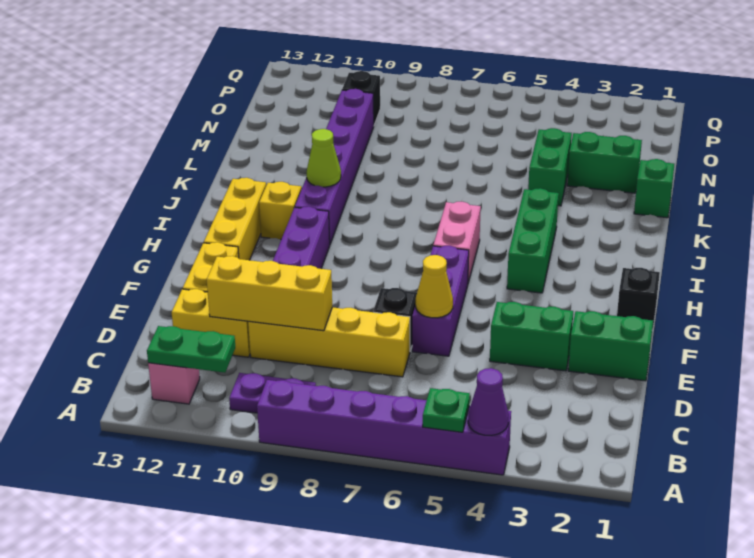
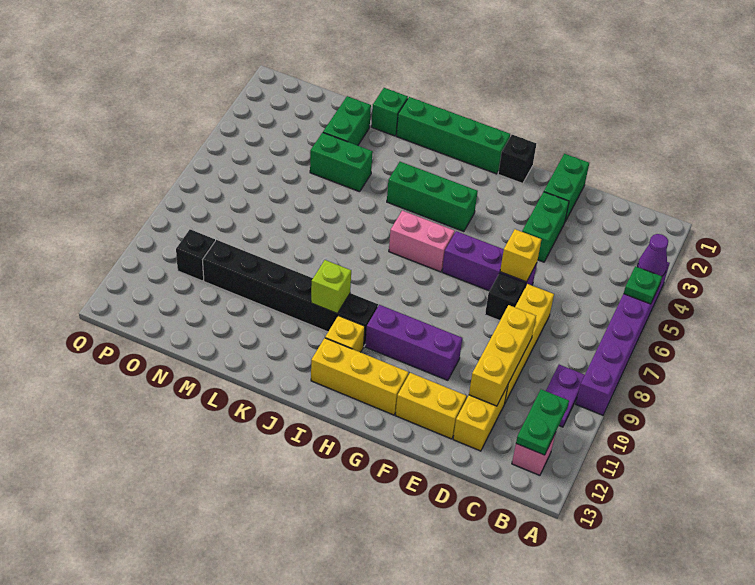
yellow 1x1 cone [416,255,453,318] -> yellow 1x1 brick [500,229,541,282]
none -> green 1x4 brick [396,97,510,174]
purple 1x6 brick [295,89,374,244] -> black 1x6 brick [203,240,378,346]
lime 1x1 cone [307,129,341,187] -> lime 1x1 brick [311,260,351,313]

